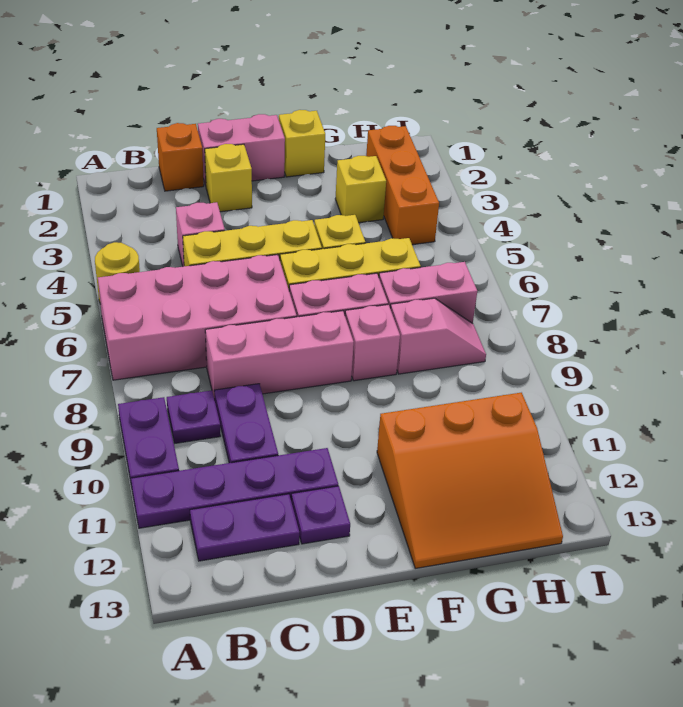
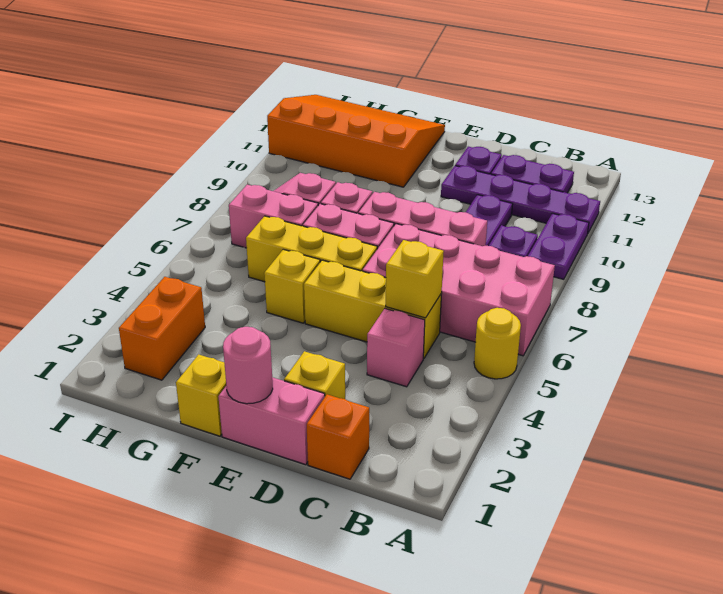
none -> pink 1x1 round brick [223,327,273,404]
orange 3x3 slope [377,393,563,568] -> orange 3x4 slope [267,95,445,187]
yellow 1x1 brick [335,156,386,223] -> yellow 1x1 brick moved to [386,240,444,318]
orange 1x3 brick [366,126,439,245] -> orange 1x2 brick [119,277,205,380]

